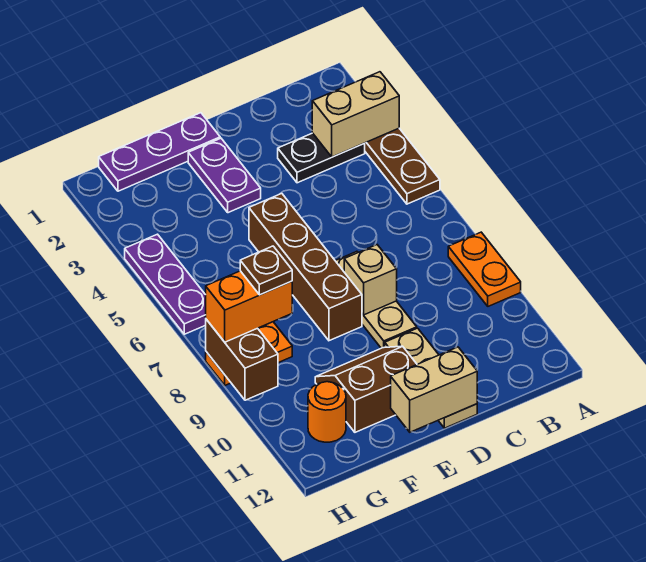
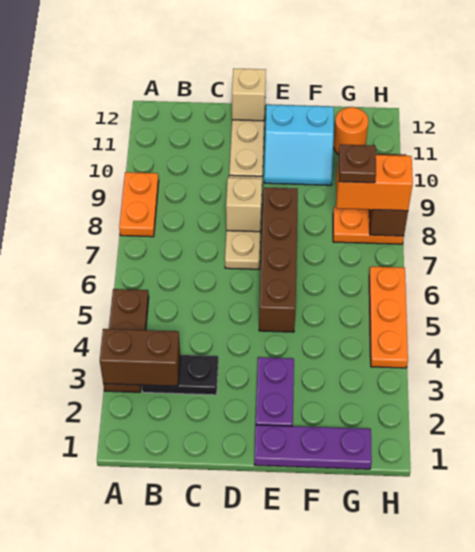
tan 1x2 brick [312,72,399,157] -> brown 1x2 brick [100,329,180,386]
tan 1x2 brick [391,347,477,432] -> tan 1x1 brick [232,69,266,121]
brown 2x2 slope [315,346,417,432] -> cyan 2x2 slope [264,105,334,185]
purple 1x3 plate [125,234,206,334] -> orange 1x3 plate [369,267,408,368]

